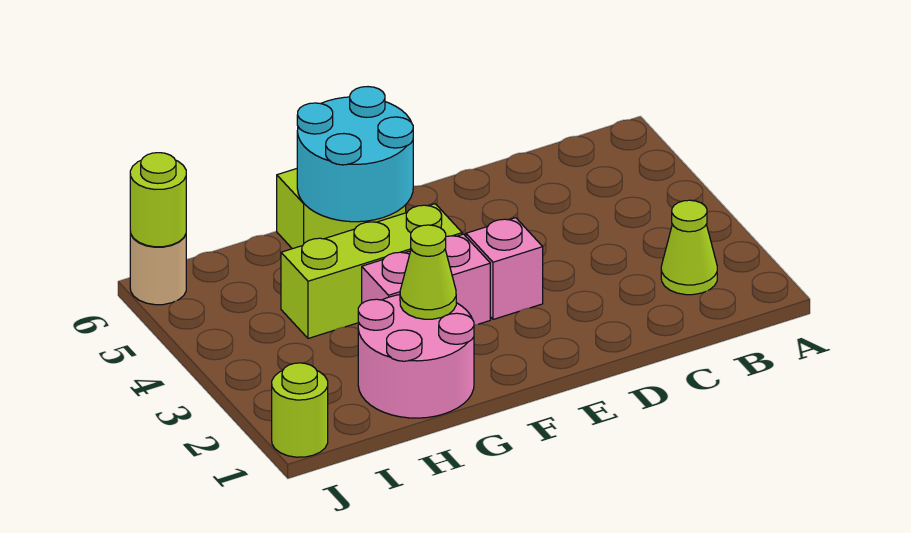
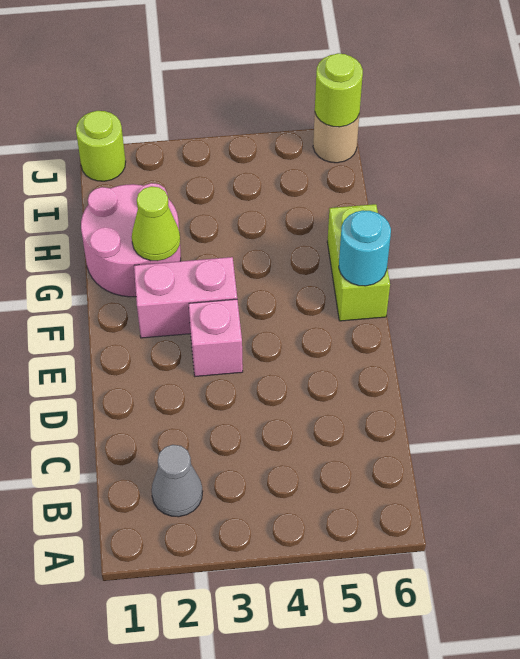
lime 1x1 cone [661,200,717,295] -> grey 1x1 cone [152,445,203,517]
pink 1x2 brick [362,234,490,325] -> pink 1x2 brick turned to [134,257,237,338]
lime 1x3 brick [281,204,462,338] -> none
cyan 2x2 round brick [297,87,413,222] -> cyan 1x1 round brick [339,210,391,286]

